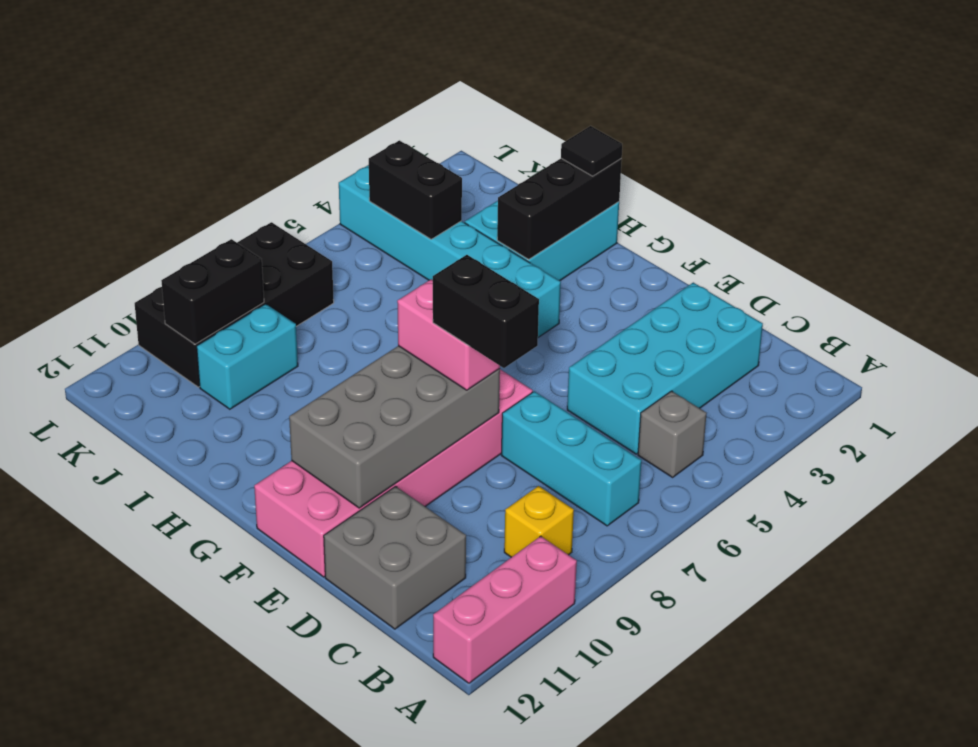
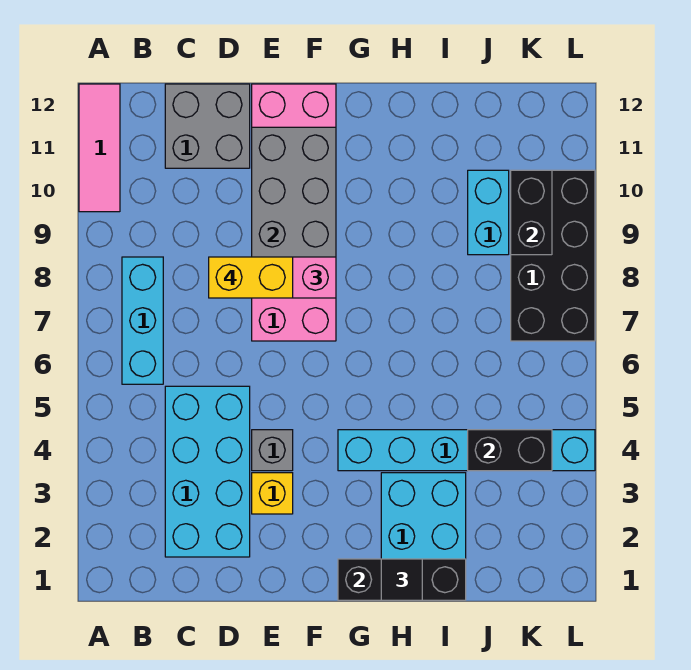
pink 1x3 brick [433,536,577,683] -> pink 1x3 tile [79,84,120,212]
grey 1x1 brick [638,391,707,477] -> grey 1x1 brick moved to [252,430,293,471]
cyan 1x3 brick [501,391,642,526] -> cyan 1x3 brick turned to [122,257,163,384]
yellow 1x1 brick [504,486,574,557] -> yellow 1x1 brick moved to [252,473,293,514]
black 1x2 brick [433,255,539,368] -> yellow 1x2 brick [209,257,293,298]
black 1x3 brick [497,158,622,260] -> black 1x3 brick turned to [338,559,466,600]

